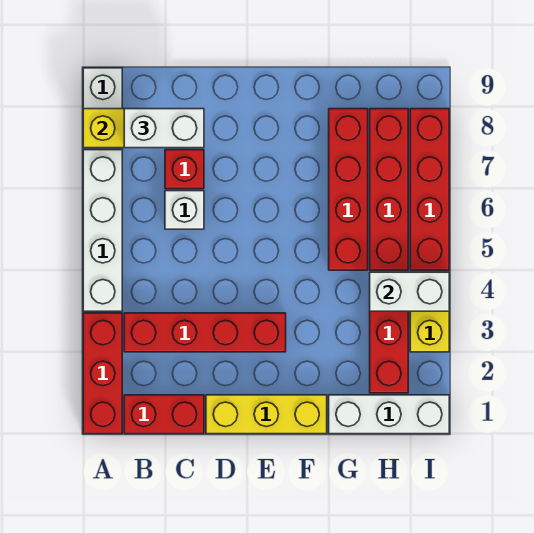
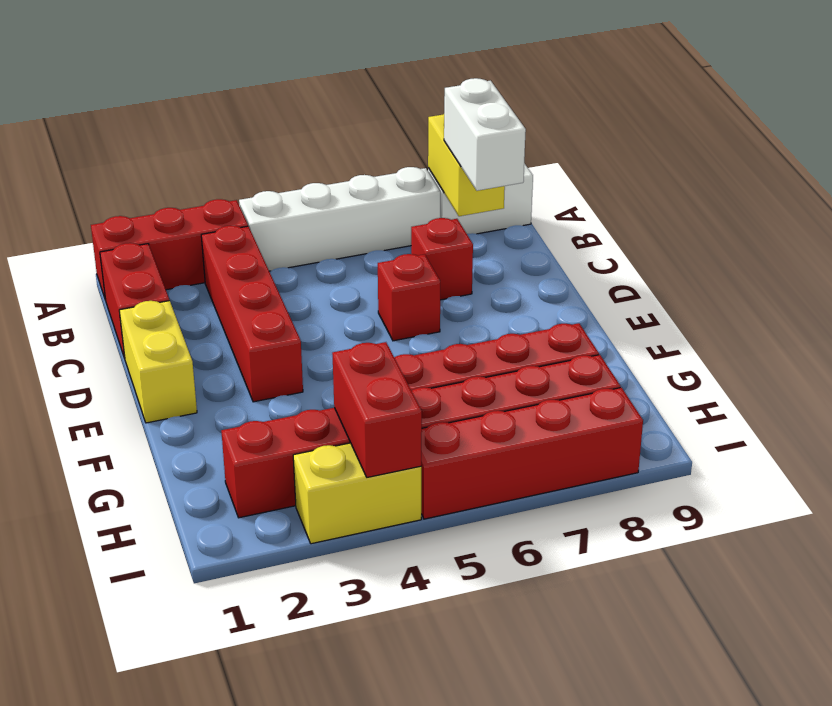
white 1x1 brick [165,191,204,229] -> none
yellow 1x3 brick [206,395,327,434] -> yellow 1x2 brick [119,301,197,423]
none -> red 1x1 brick [378,254,440,341]
white 1x3 brick [329,395,449,434] -> none
white 1x2 brick [370,272,449,311] -> red 1x2 brick [332,342,422,477]

